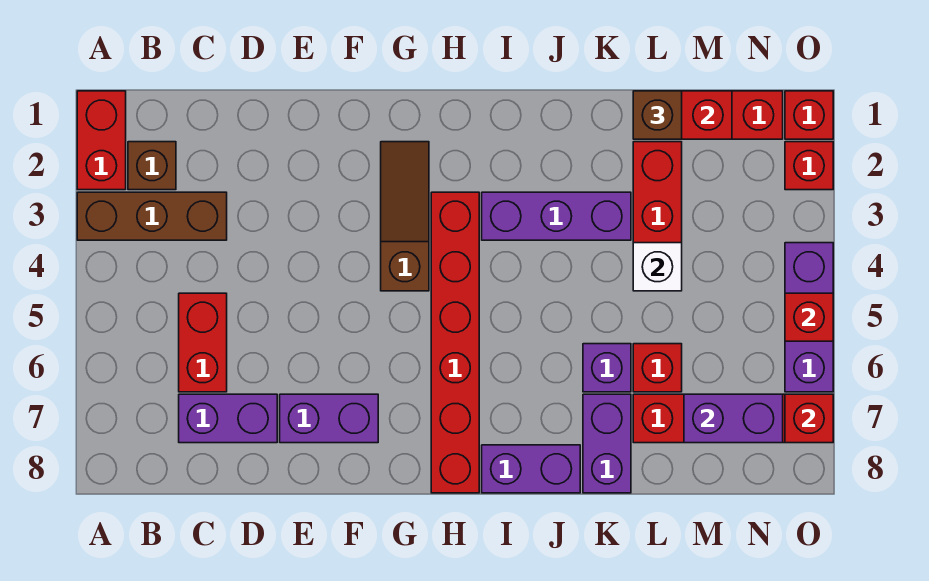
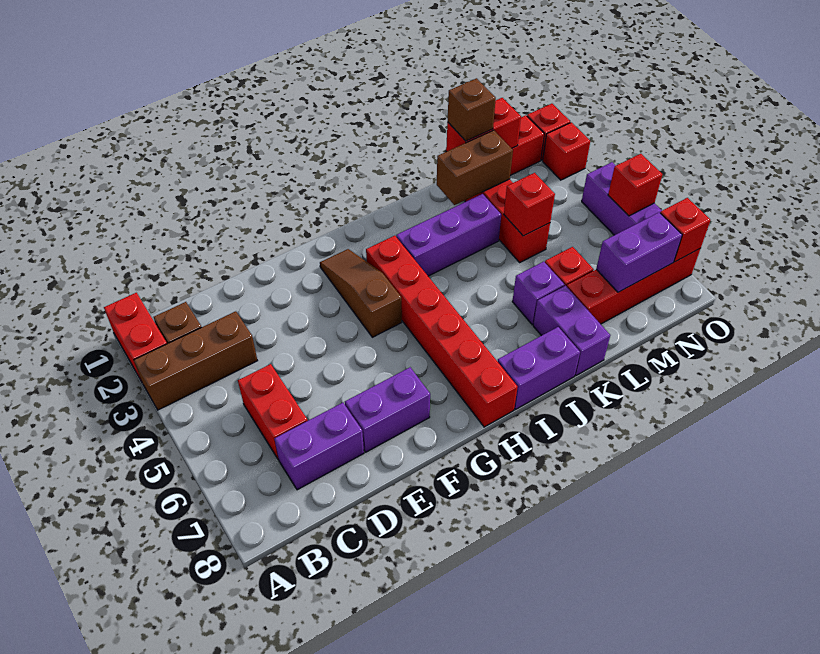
none -> brown 1x2 brick [437,130,513,205]
white 1x1 brick [633,243,682,291] -> red 1x1 brick [504,173,555,236]

